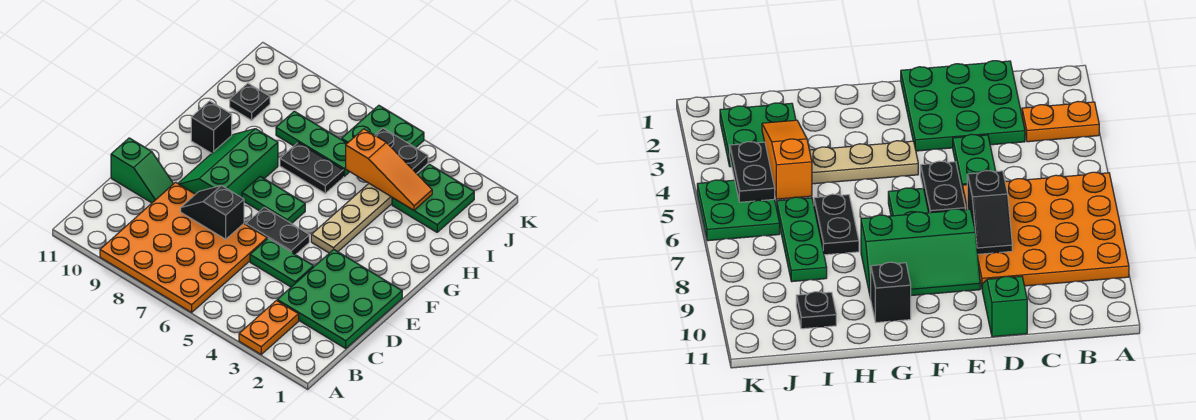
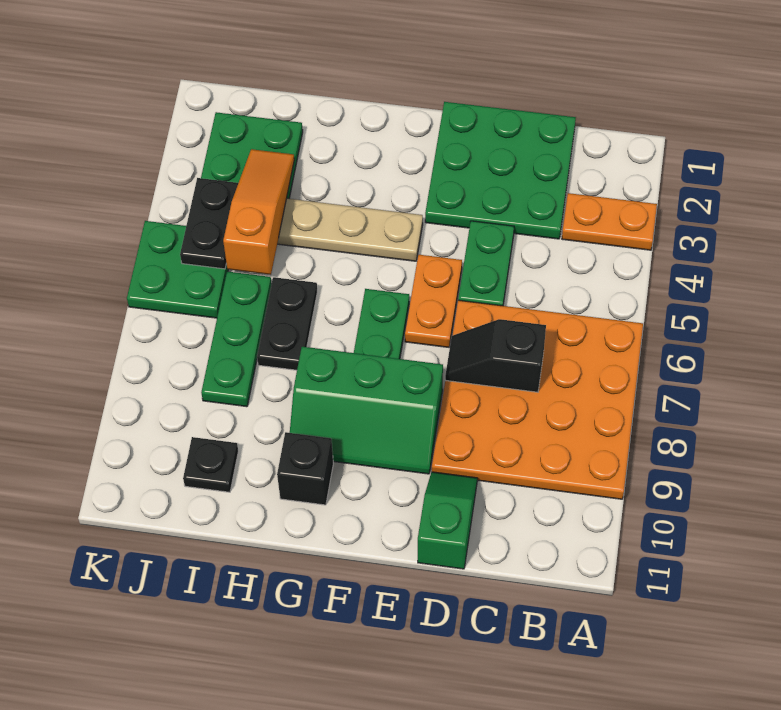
black 1x2 slope [181,186,244,239] -> black 1x2 slope turned to [445,319,546,392]
black 1x2 plate [246,207,309,255] -> orange 1x2 plate [405,255,462,347]

